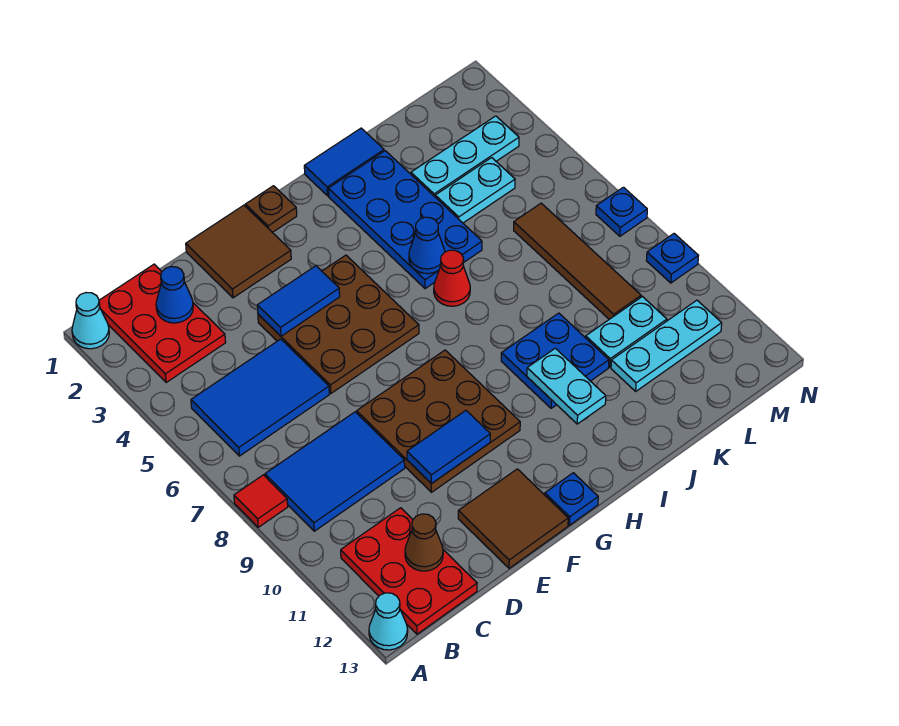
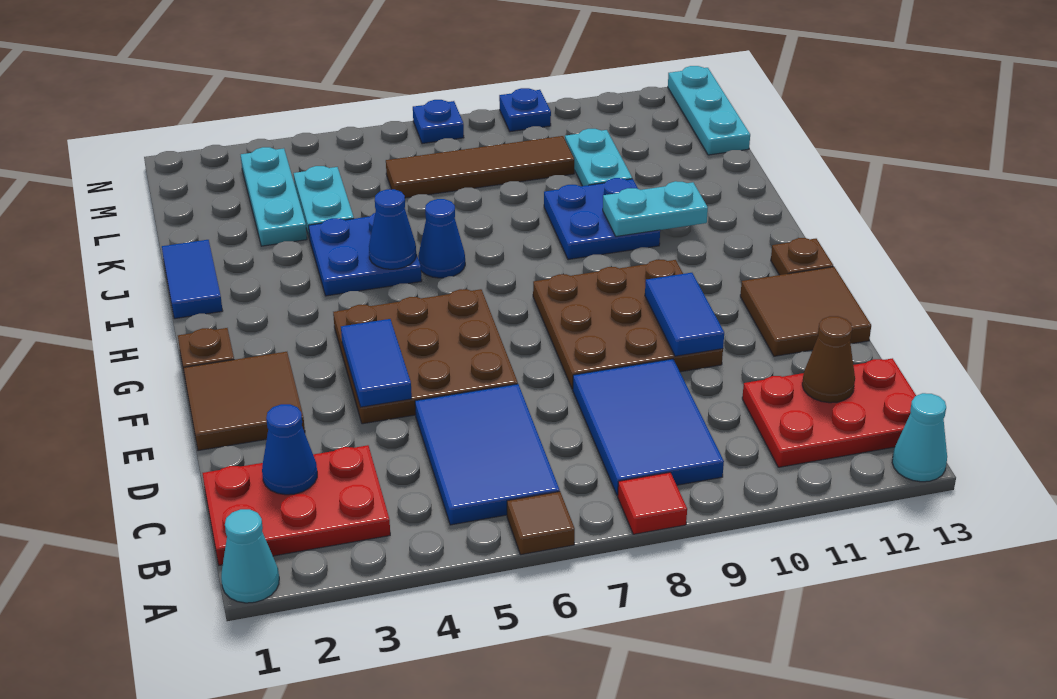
none -> brown 1x1 tile [507,492,575,555]
blue 1x1 plate [545,473,598,525] -> brown 1x1 plate [771,238,833,275]
blue 2x4 plate [328,151,482,289] -> blue 2x2 plate [309,213,422,296]
red 1x1 cone [434,250,470,306] -> blue 1x1 cone [418,199,465,278]
cyan 1x3 plate [611,300,722,391] -> cyan 1x3 plate moved to [668,66,750,155]

